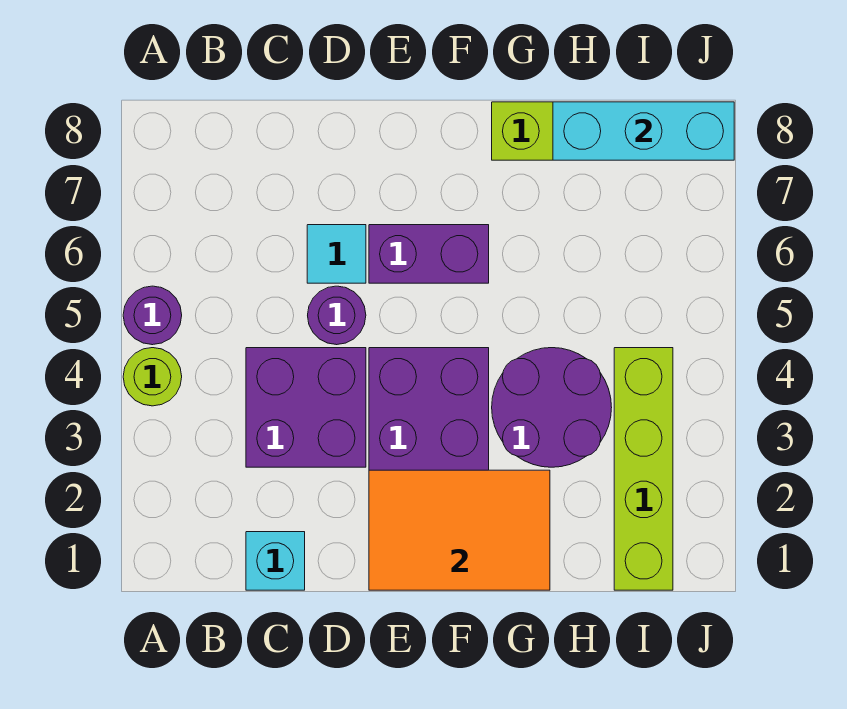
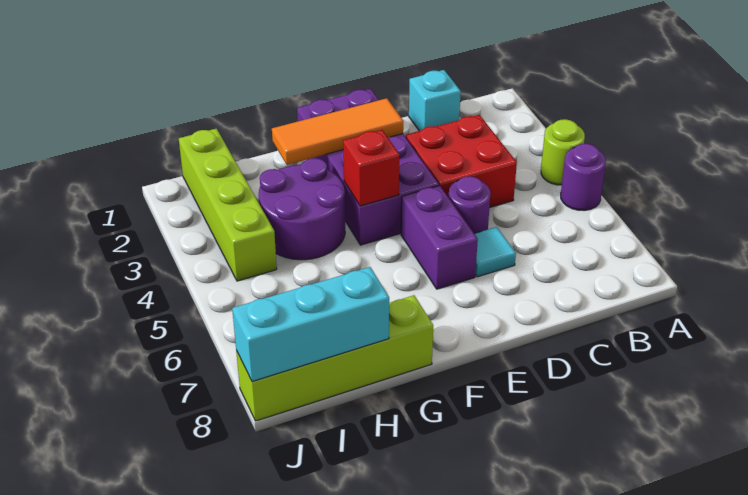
purple 2x2 brick [246,348,366,467] -> red 2x2 brick [406,115,517,208]
orange 2x3 tile [369,470,550,590] -> orange 1x3 tile [272,98,403,165]
purple 1x2 brick [369,225,489,283] -> purple 1x2 brick turned to [401,186,478,289]
none -> red 1x1 brick [343,130,399,206]

